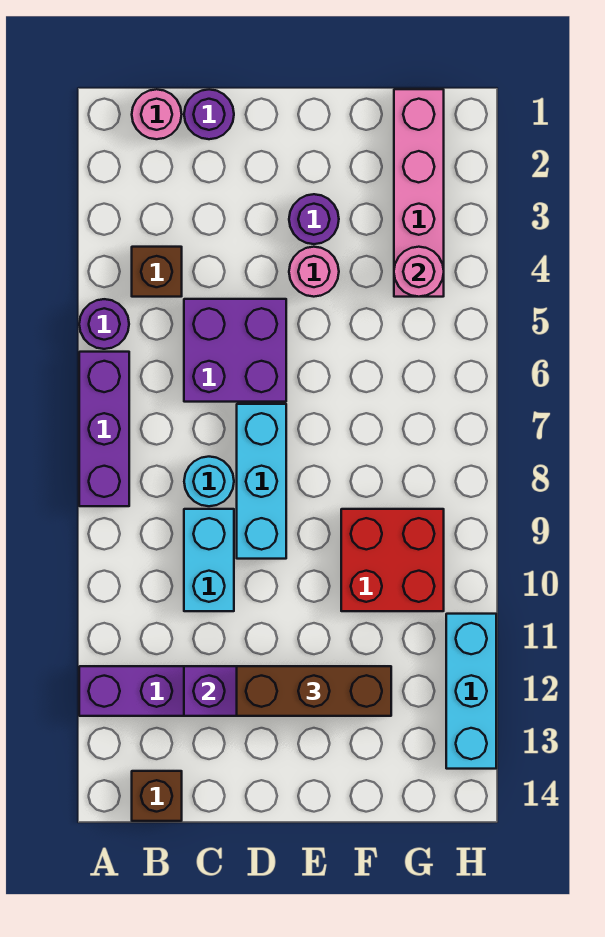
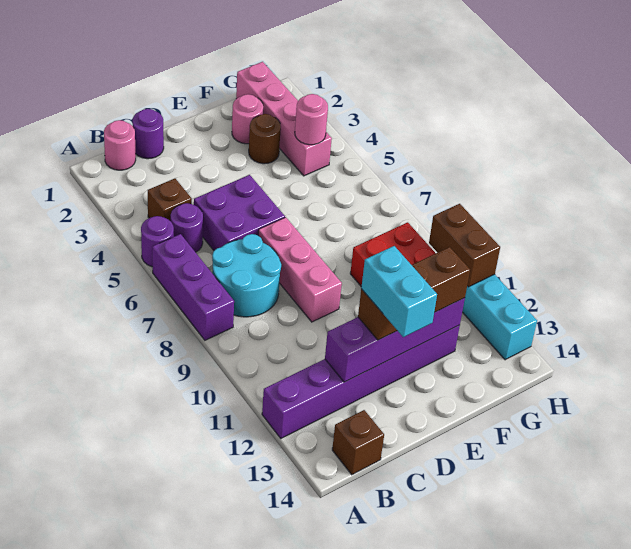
cyan 1x1 round brick [184,457,234,506] -> cyan 2x2 round brick [212,234,281,317]
cyan 1x2 brick [184,509,234,611] -> cyan 1x2 brick moved to [361,246,437,337]
cyan 1x3 brick [237,404,286,559] -> pink 1x3 brick [258,217,342,322]
purple 1x1 round brick [289,194,339,244] -> purple 1x1 round brick moved to [171,203,203,252]
pink 1x1 round brick [289,247,339,297] -> pink 1x1 round brick moved to [232,94,263,144]
none -> brown 1x1 round brick [249,114,281,164]
none -> brown 1x2 brick [429,204,500,287]

